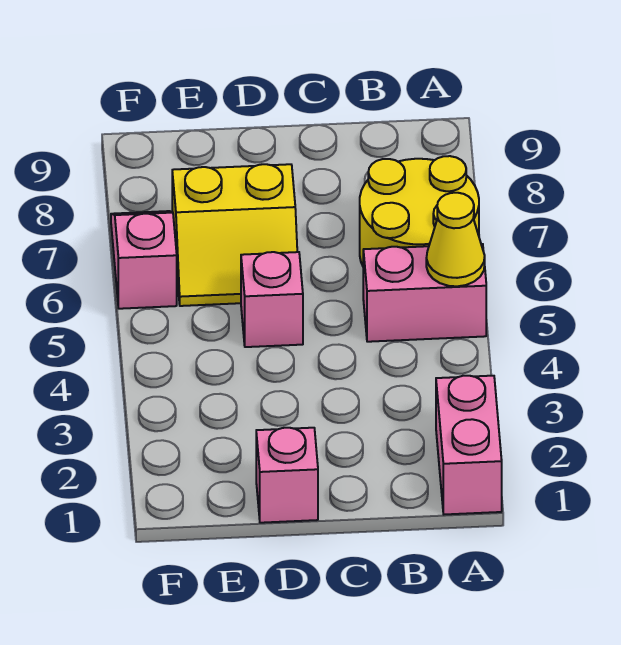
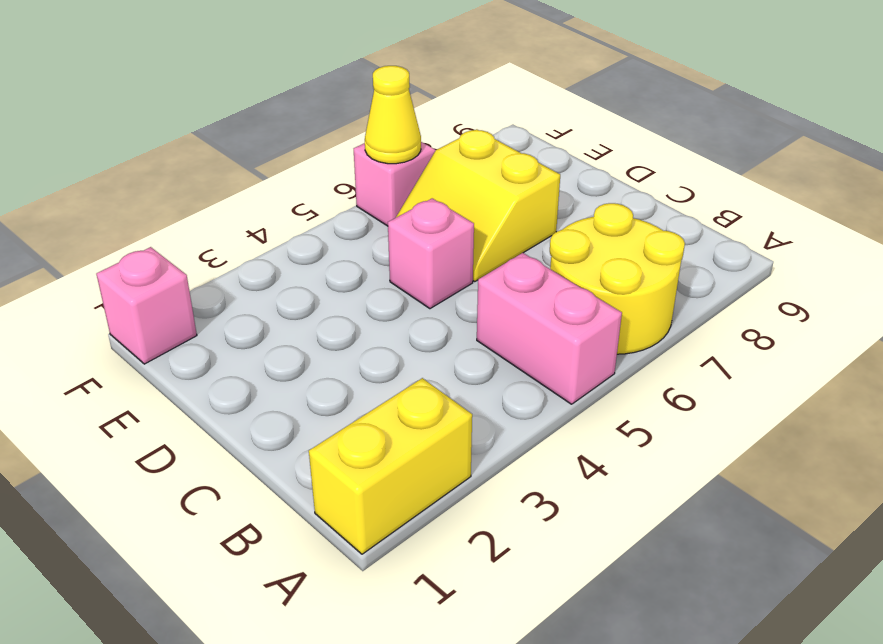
pink 1x2 brick [436,376,502,514] -> yellow 1x2 brick [309,378,472,554]
yellow 1x1 cone [426,193,485,286] -> yellow 1x1 cone moved to [365,66,421,164]
pink 1x1 brick [256,428,318,523] -> pink 1x1 brick moved to [96,247,197,364]

